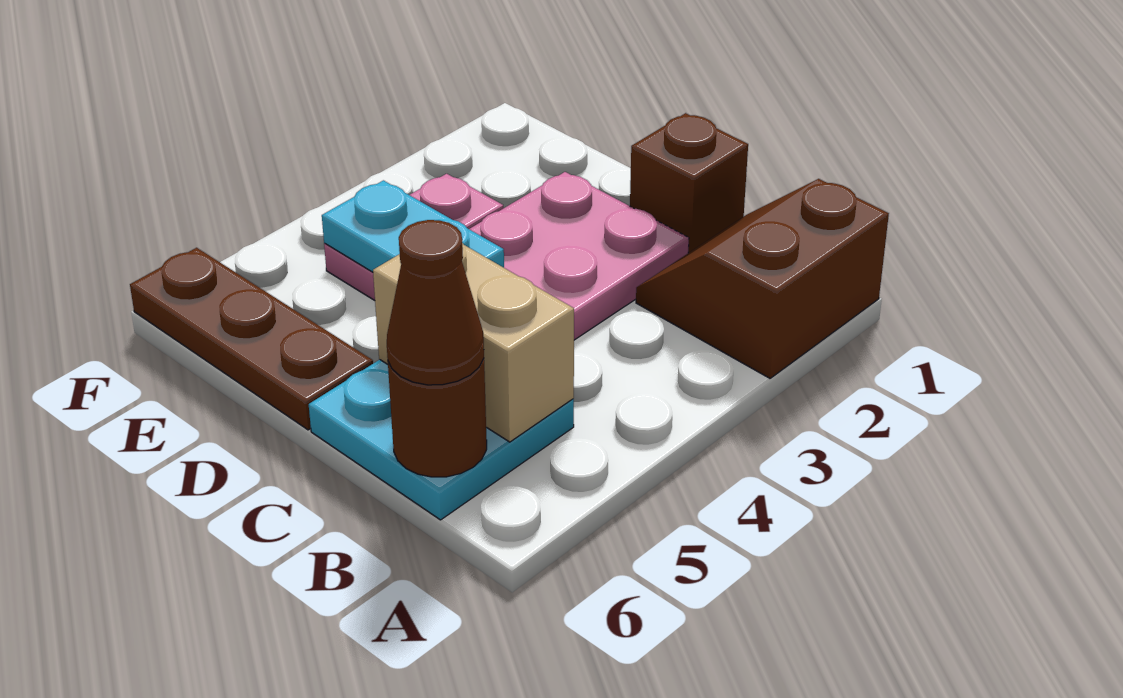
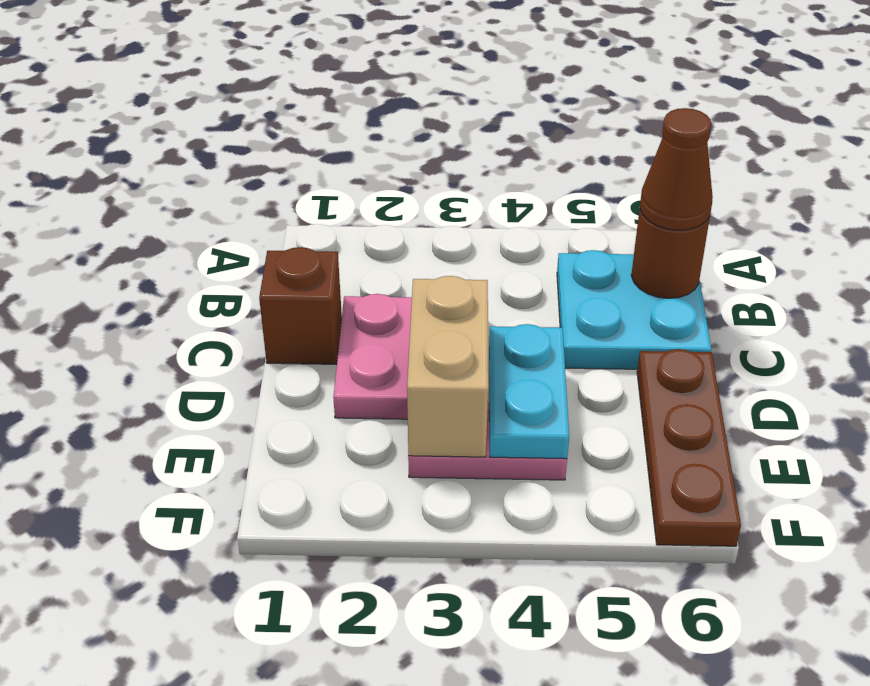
brown 2x2 slope [636,179,889,378] -> none
tan 1x2 brick [373,243,574,442] -> tan 1x2 brick moved to [407,276,488,457]

